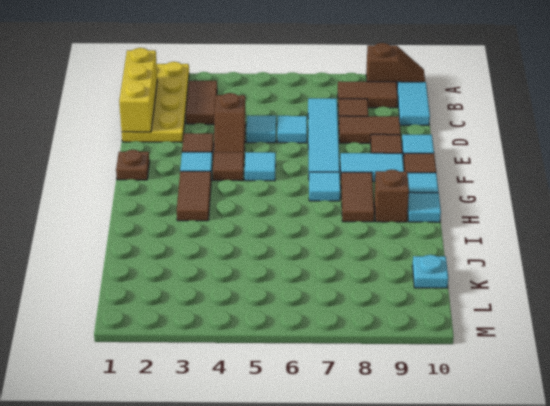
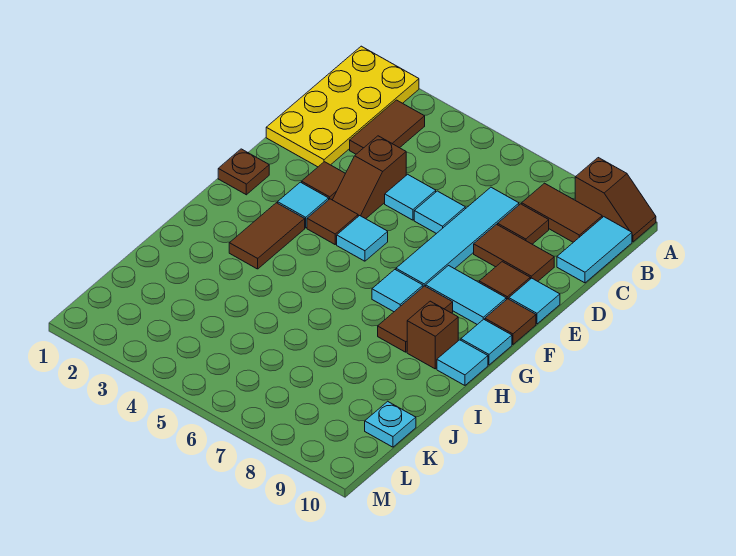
yellow 1x3 brick [119,48,157,132] -> none

